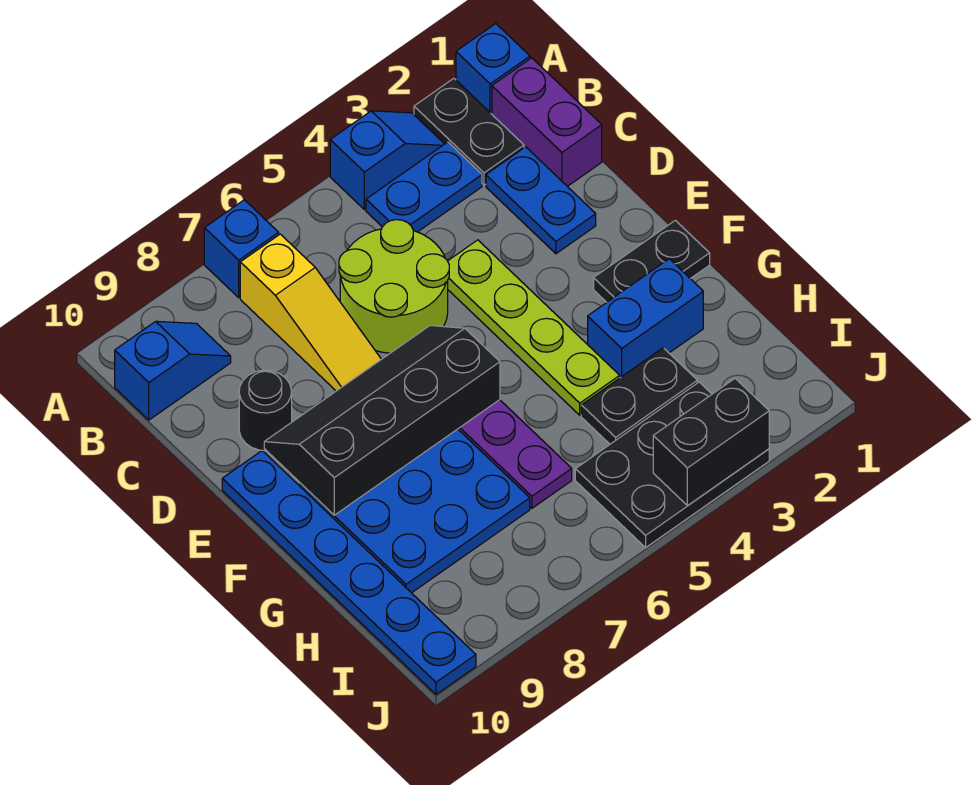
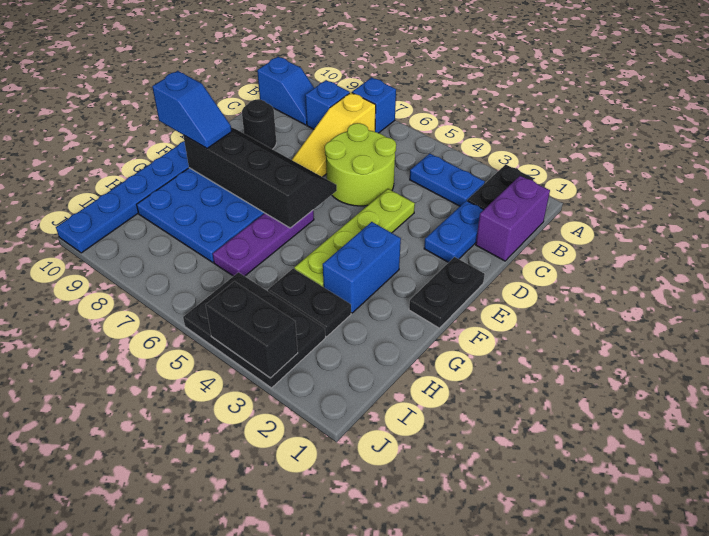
blue 1x1 brick [456,24,530,114] -> blue 1x1 brick moved to [305,80,350,129]
blue 1x2 slope [330,111,444,210] -> blue 1x2 slope moved to [152,71,232,148]
black 1x2 plate [594,220,710,302] -> black 1x2 plate turned to [409,257,485,328]
blue 1x2 brick [588,259,703,378] -> blue 1x2 brick turned to [323,222,401,313]

